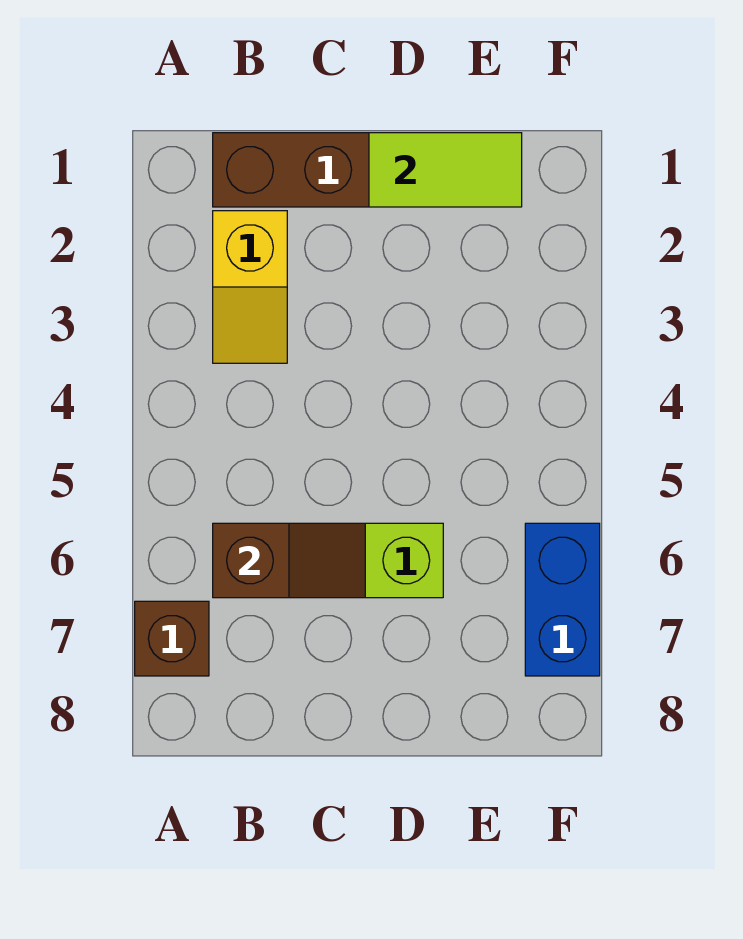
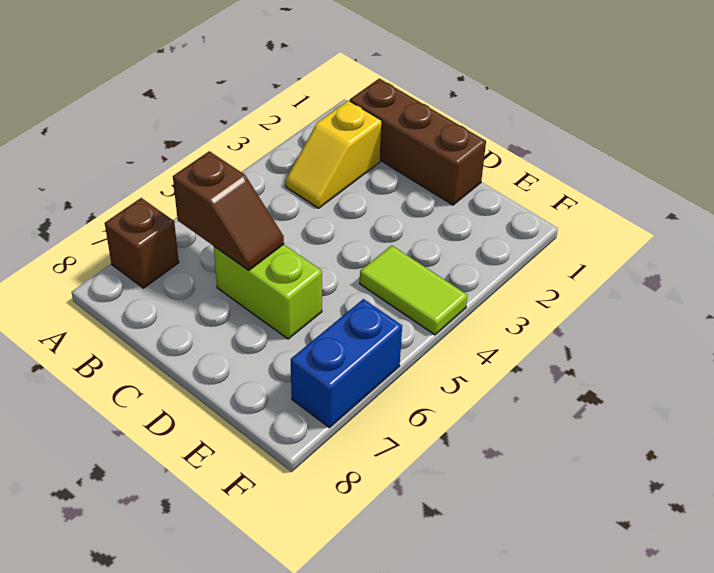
lime 1x2 tile [369,133,522,207] -> lime 1x2 tile moved to [360,245,467,335]

